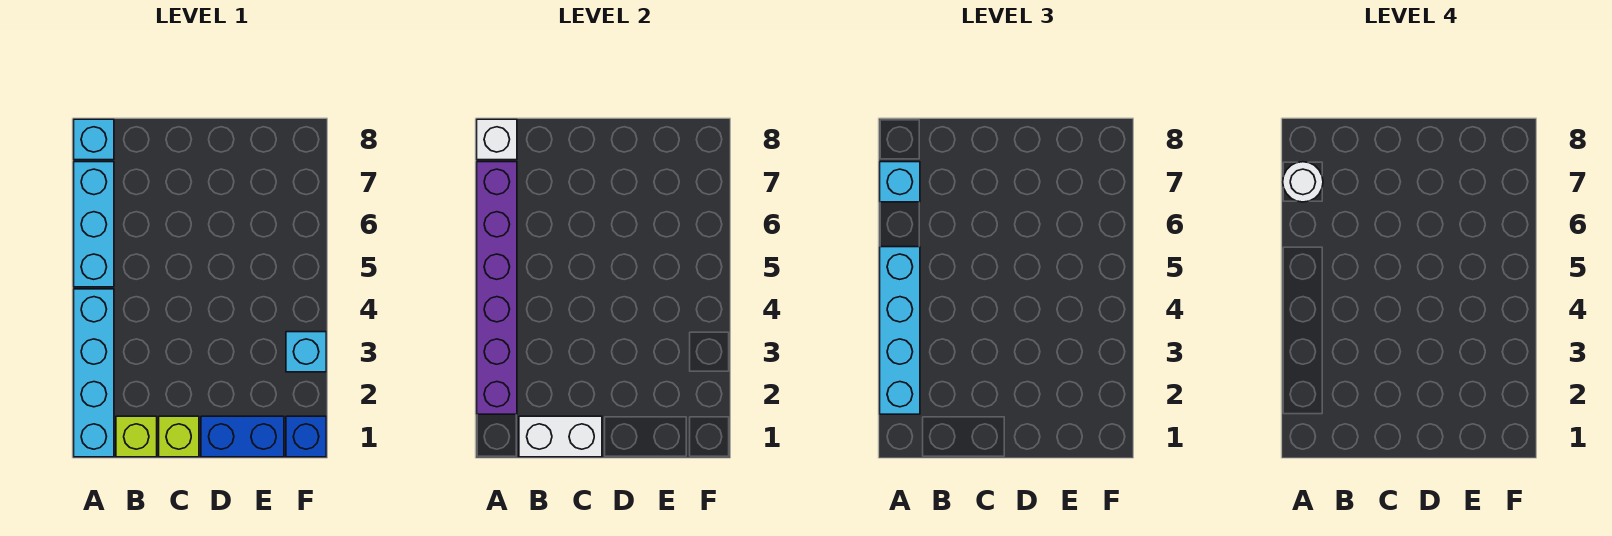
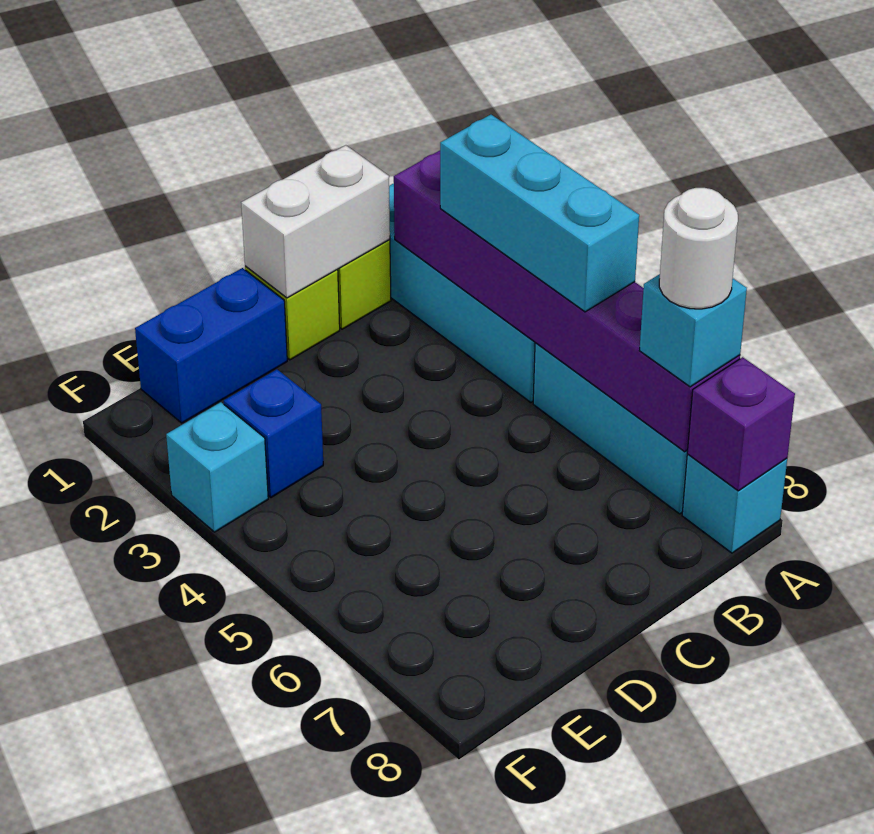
cyan 1x4 brick [880,247,920,414] -> cyan 1x3 brick [440,114,639,312]
white 1x1 brick [477,119,517,160] -> purple 1x1 brick [687,357,795,491]
blue 1x1 brick [286,416,326,457] -> blue 1x1 brick moved to [224,369,323,498]

